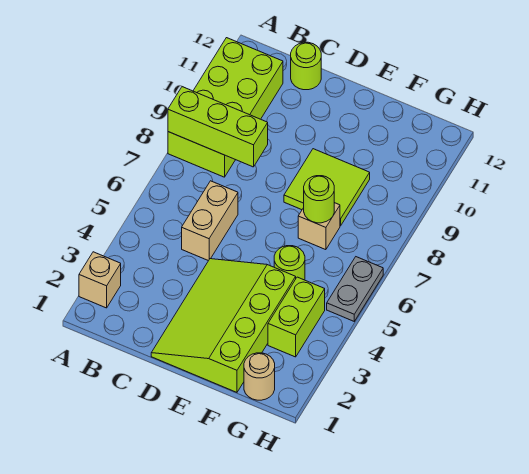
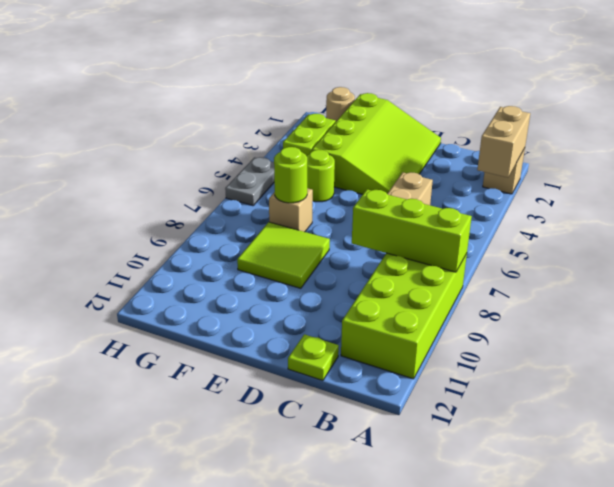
none -> tan 1x2 brick [477,106,530,178]
lime 1x1 round brick [291,42,321,90] -> lime 1x1 plate [288,334,339,381]

